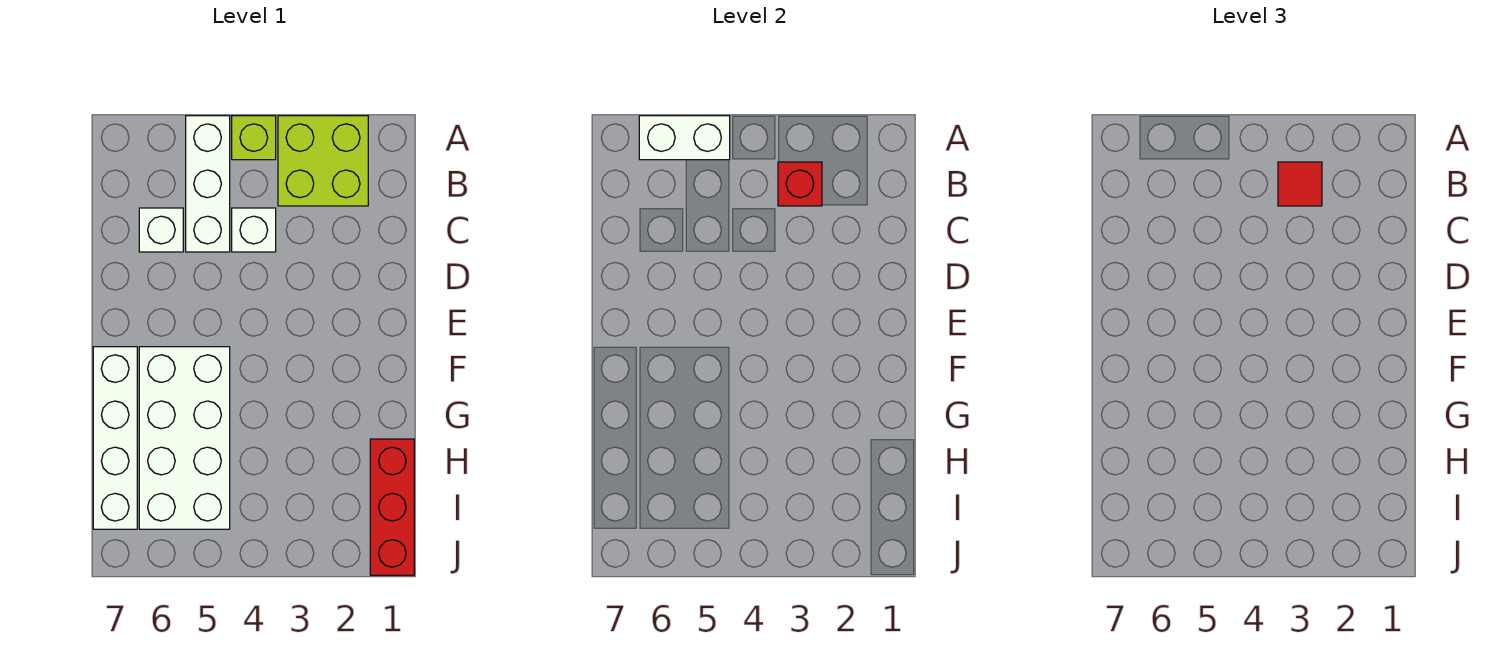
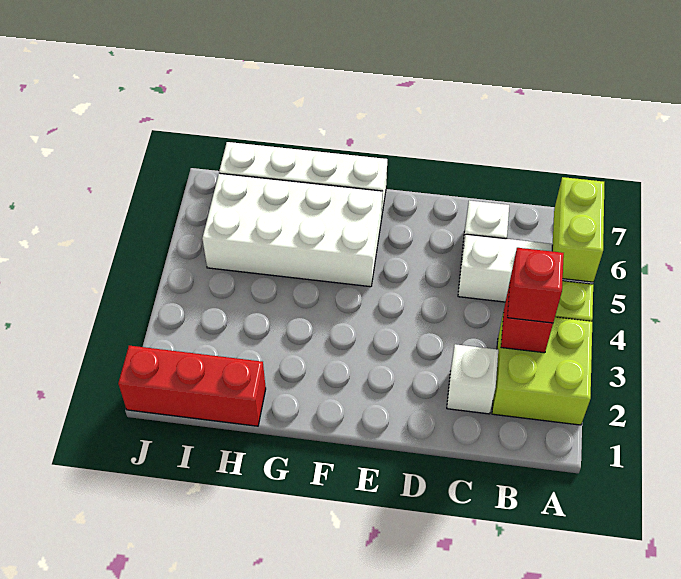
white 1x2 brick [639,116,730,160] -> lime 1x2 brick [552,177,604,282]
red 1x1 tile [1278,162,1322,206] -> red 1x1 brick [507,248,564,323]
white 1x1 brick [232,208,276,252] -> white 1x1 brick moved to [447,344,498,414]

